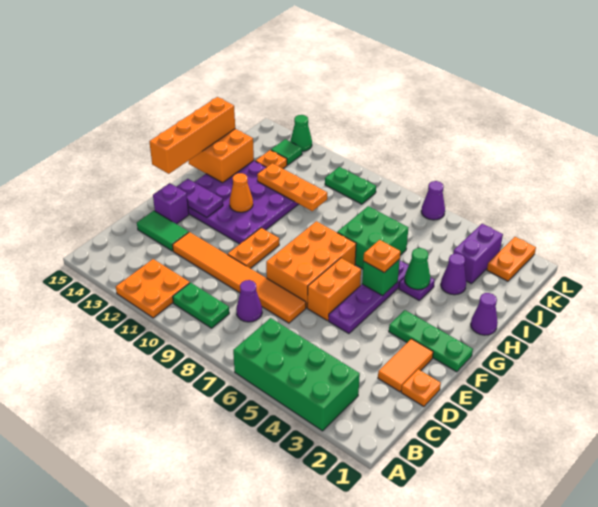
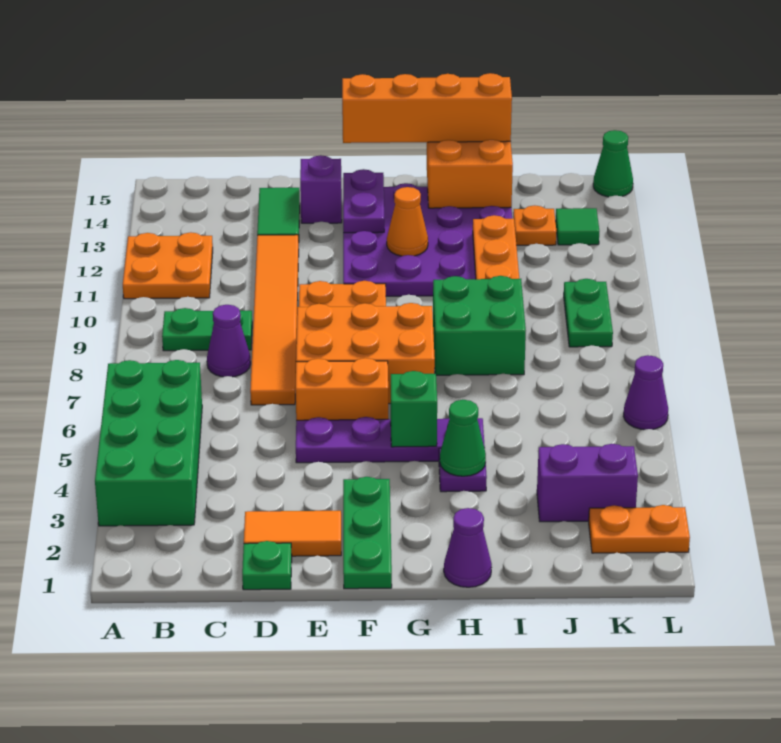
green 1x2 plate [173,283,229,328] -> green 1x2 plate turned to [162,308,252,351]
orange 1x1 plate [401,369,441,407] -> green 1x1 plate [242,541,292,590]
orange 1x1 plate [363,240,400,273] -> none
green 2x2 brick [337,206,408,269] -> green 2x2 brick moved to [433,276,526,375]
purple 1x1 cone [441,254,466,295] -> none
green 1x1 cone [290,115,312,151] -> green 1x1 cone moved to [593,130,633,197]

